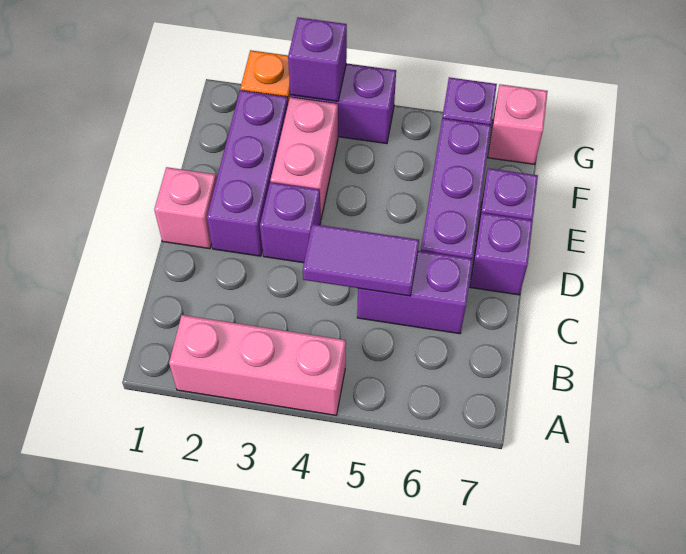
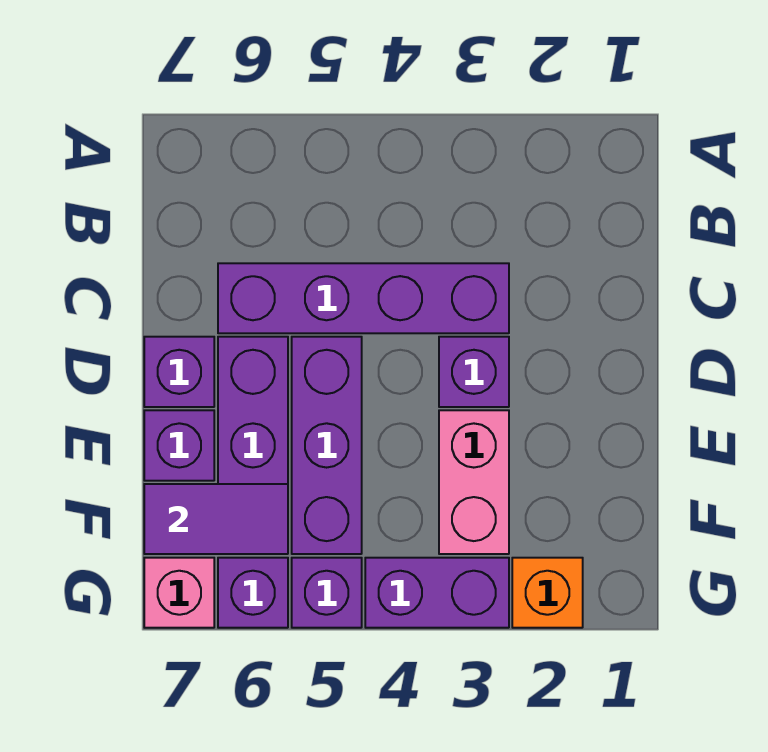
pink 1x3 brick [169,315,346,415] -> none
purple 1x2 tile [303,224,419,296] -> purple 1x2 tile moved to [144,484,288,554]
purple 1x2 brick [357,251,472,334] -> purple 1x4 brick [218,263,509,333]
pink 1x1 brick [154,167,216,249] -> none
purple 1x3 brick [207,90,288,256] -> purple 1x3 brick moved to [292,337,362,554]
purple 1x1 brick [288,17,347,101] -> purple 1x1 brick moved to [292,558,362,628]

